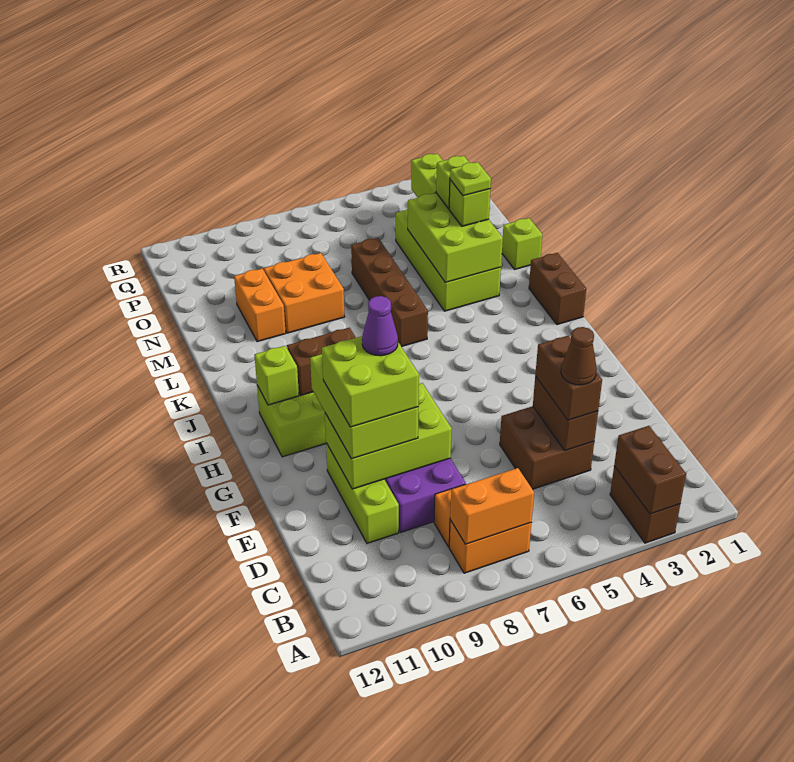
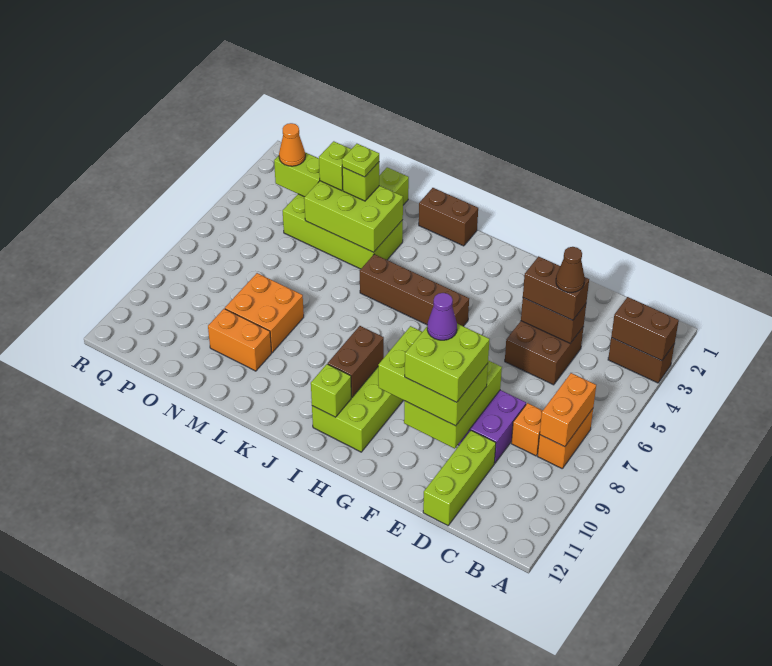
lime 1x3 brick [326,443,399,543] -> lime 1x3 brick turned to [423,430,496,526]
brown 1x4 brick [351,238,428,347] -> brown 1x4 brick moved to [360,254,469,326]
none -> orange 1x1 cone [279,123,305,166]

